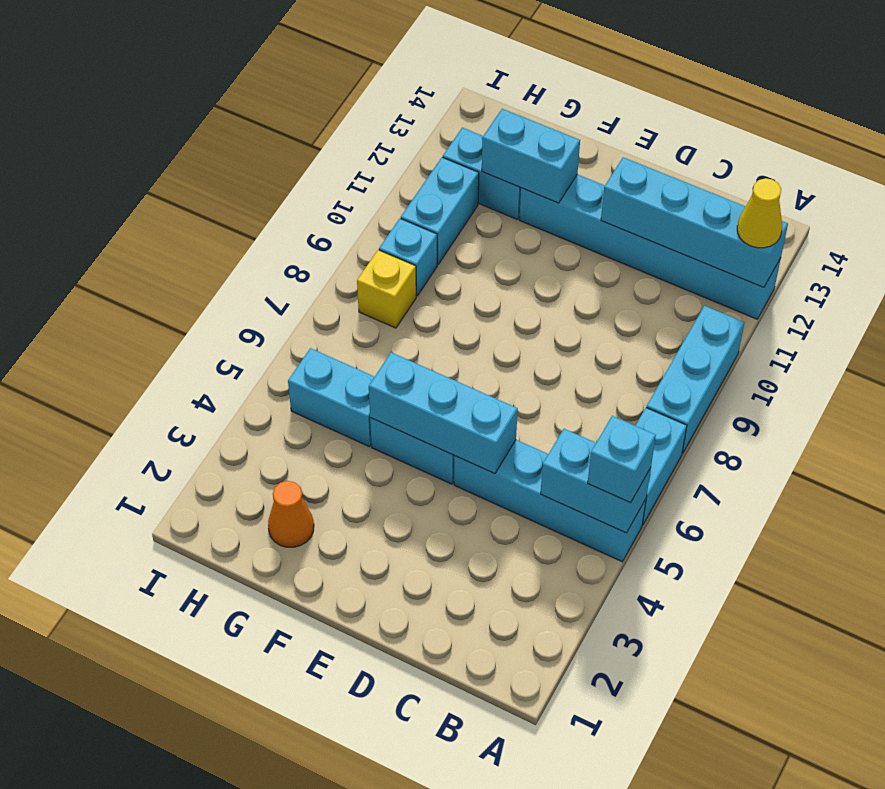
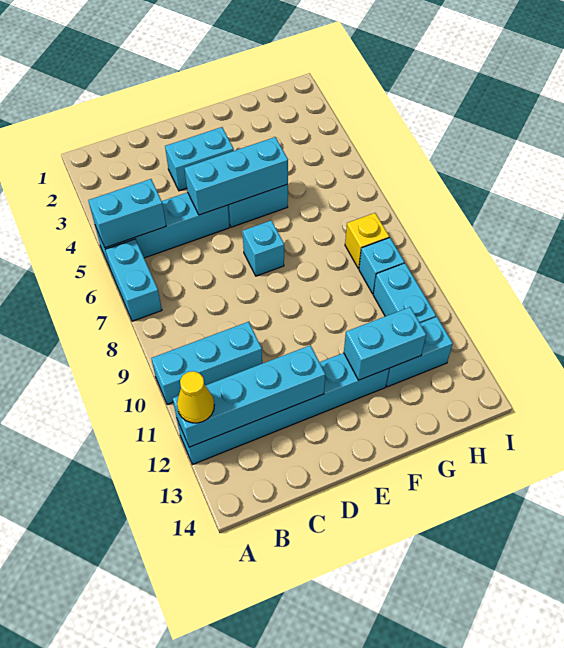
cyan 1x1 brick [588,416,656,503] -> cyan 1x1 brick moved to [243,220,284,276]
cyan 1x3 brick [646,306,744,453] -> cyan 1x3 brick turned to [151,322,262,405]
orange 1x1 cone [268,481,314,547] -> none
cyan 1x2 brick [288,348,374,447] -> cyan 1x2 brick moved to [165,127,234,191]

